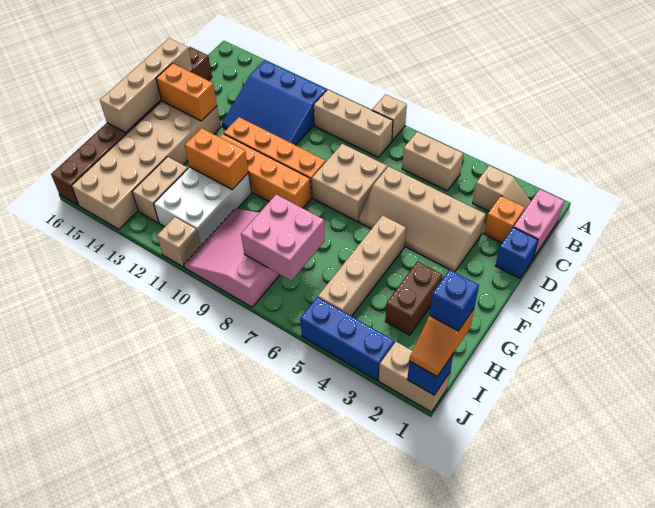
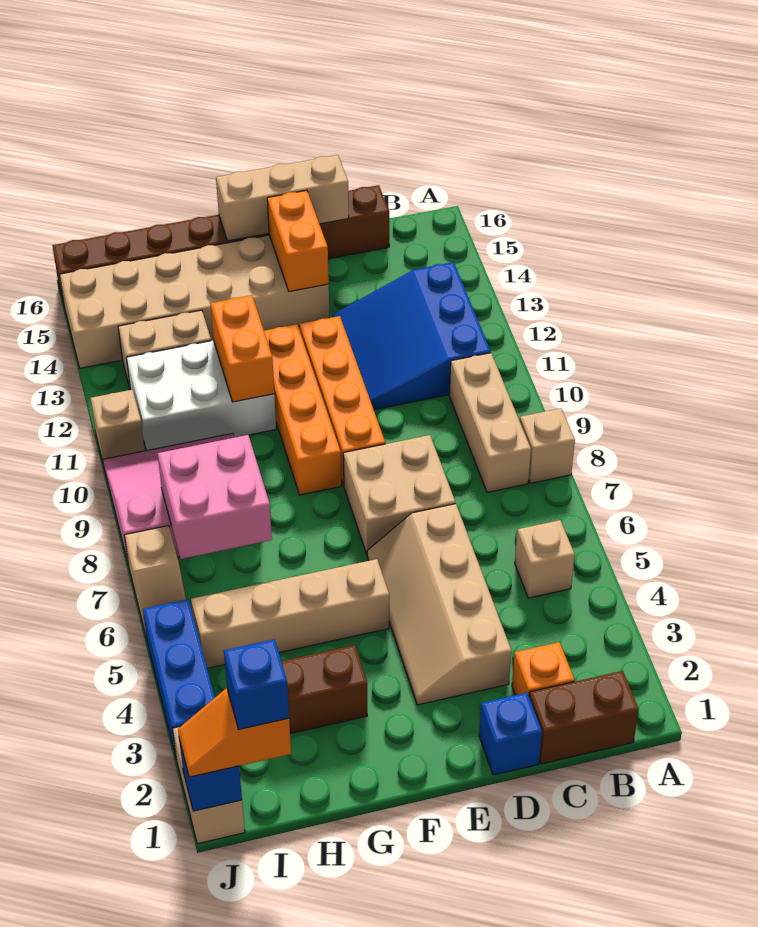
pink 1x2 brick [514,189,564,258] -> brown 1x2 brick [529,671,639,764]
tan 1x2 slope [473,166,531,211] -> tan 1x2 slope moved to [124,526,186,639]
tan 1x2 brick [402,132,463,191] -> tan 1x1 brick [515,520,575,598]
tan 1x4 brick [100,38,192,132] -> tan 1x3 brick [216,155,349,241]

